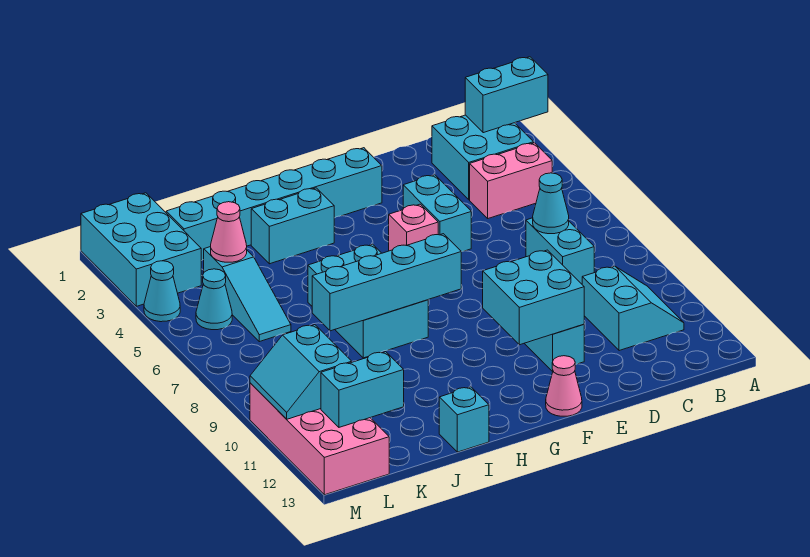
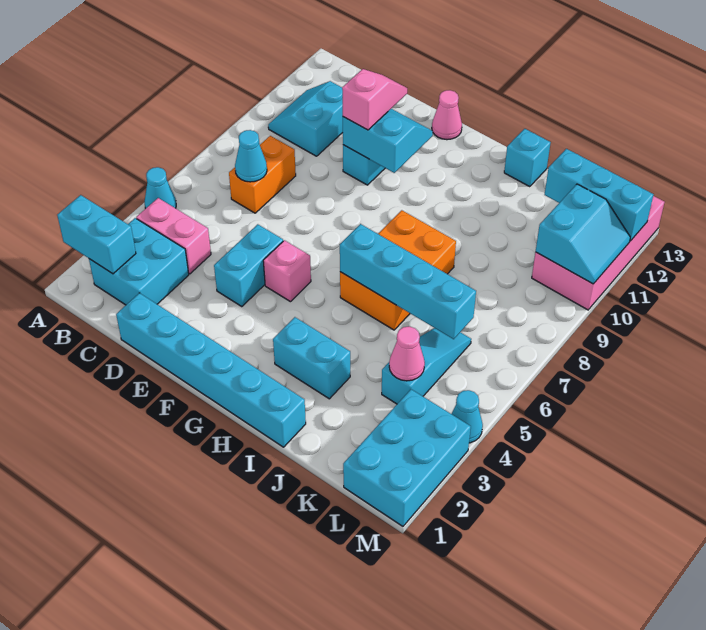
cyan 1x2 brick [526,218,594,284] -> orange 1x2 brick [229,136,296,213]
cyan 2x2 brick [483,250,584,345] -> cyan 2x2 slope [343,109,433,173]
none -> pink 1x2 slope [342,69,407,130]
cyan 1x6 brick [166,148,382,261] -> cyan 1x6 brick moved to [116,293,306,447]
cyan 1x4 brick [312,234,461,331] -> cyan 1x4 brick moved to [340,224,476,339]
cyan 2x3 brick [308,244,428,358] -> orange 2x3 brick [340,210,456,330]
cyan 1x2 brick [321,352,404,427] -> cyan 1x3 brick [545,149,654,241]
cyan 1x1 cone [196,269,232,330] -> cyan 1x1 cone moved to [145,167,176,209]

